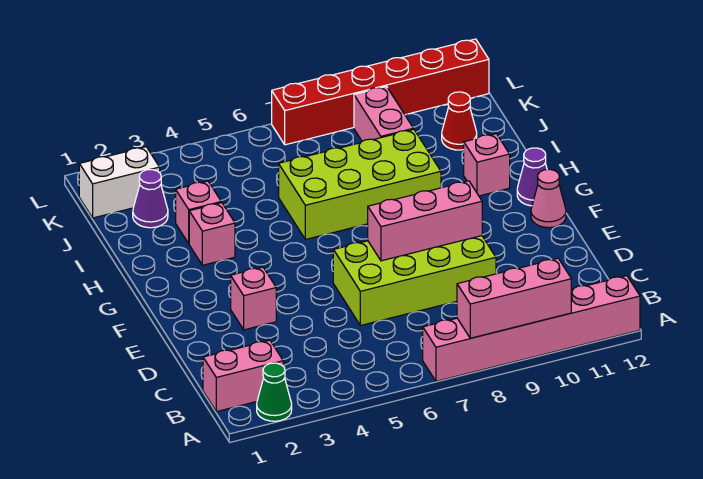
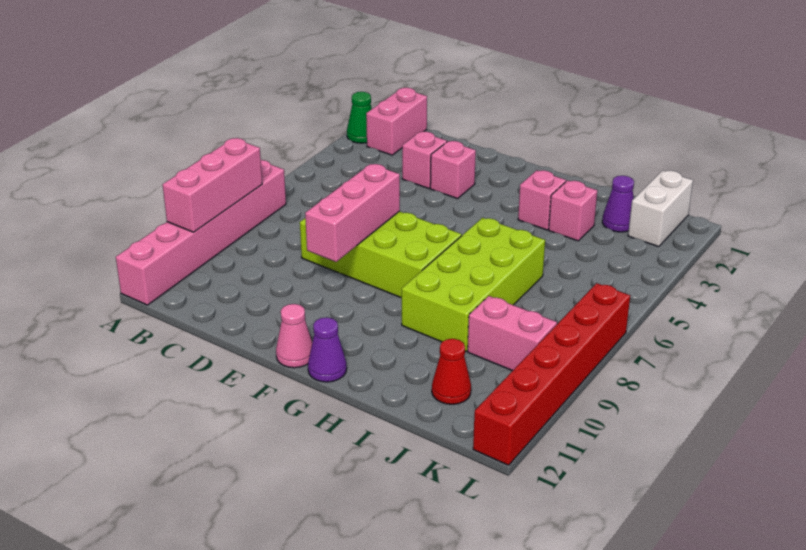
lime 2x4 brick [333,236,496,326] -> lime 2x4 brick turned to [300,211,462,298]
pink 1x1 brick [464,134,510,196] -> pink 1x1 brick moved to [402,132,447,189]

